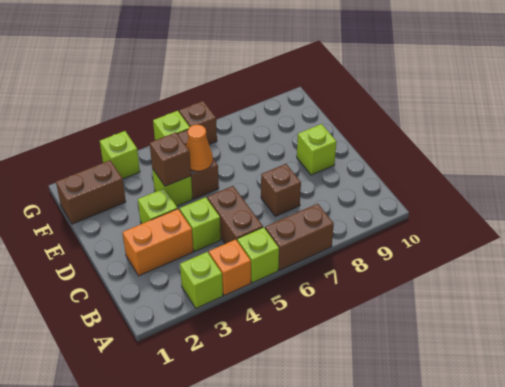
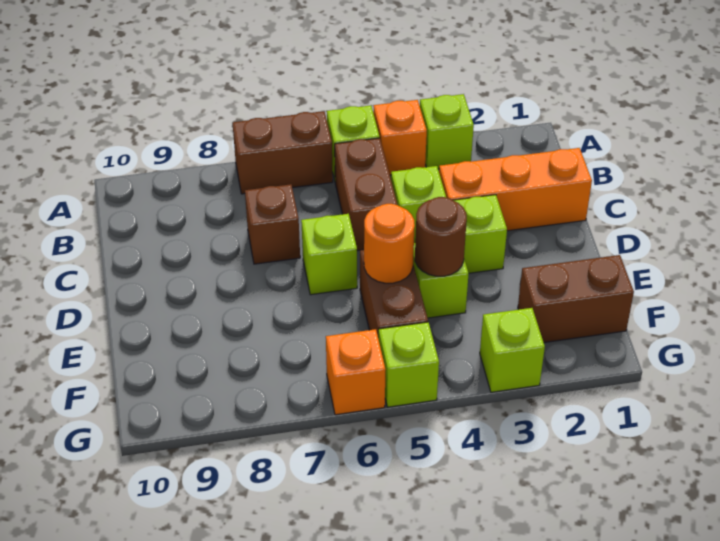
orange 1x2 brick [123,209,193,276] -> orange 1x3 brick [439,148,592,231]
lime 1x1 brick [297,124,337,175] -> lime 1x1 brick moved to [301,214,357,295]
brown 1x1 brick [150,132,191,186] -> brown 1x1 round brick [415,197,467,276]
orange 1x1 cone [186,125,213,171] -> orange 1x1 round brick [364,204,415,283]
brown 1x1 brick [179,101,217,144] -> orange 1x1 brick [326,329,386,415]

